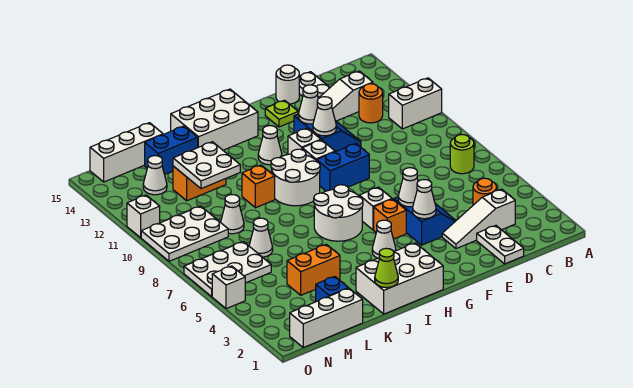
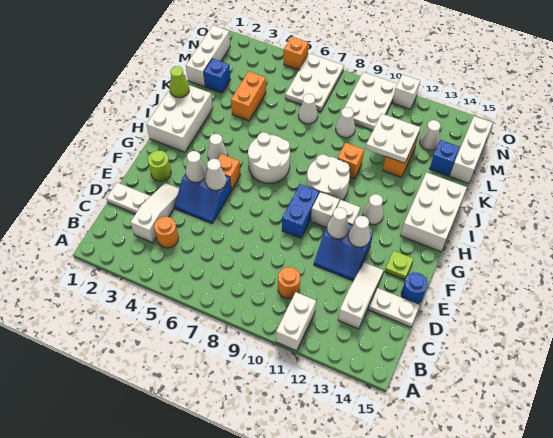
lime 1x1 round brick [450,135,474,174] -> lime 1x1 round brick moved to [148,151,171,181]
orange 1x1 round brick [359,84,383,123] -> orange 1x1 round brick moved to [278,267,300,299]
white 1x1 round brick [276,65,299,104] -> blue 1x1 round brick [401,273,428,304]
white 1x1 brick [359,187,392,230] -> none
blue 1x2 brick [145,126,198,175] -> blue 1x1 brick [430,140,459,176]
white 1x1 brick [212,266,245,309] -> orange 1x1 brick [284,36,309,70]

